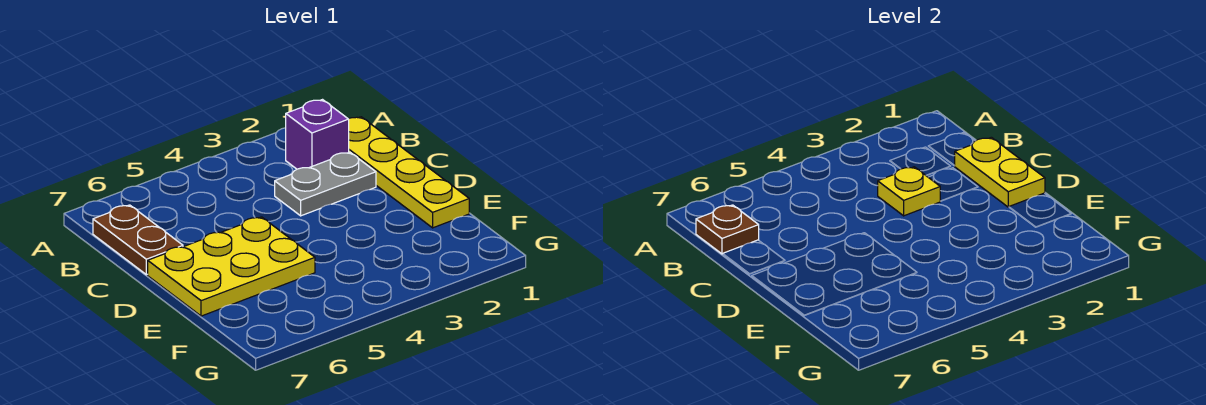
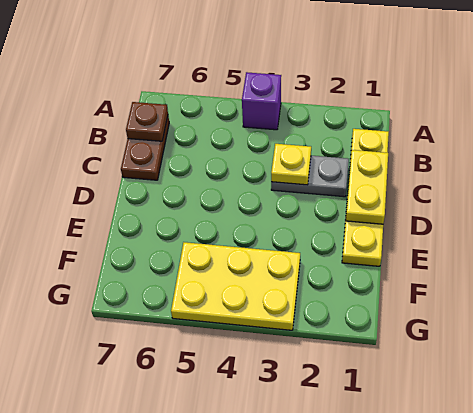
purple 1x1 brick [286,100,349,169] -> purple 1x1 brick moved to [242,72,281,130]
yellow 2x3 plate [148,217,315,316] -> yellow 2x3 plate moved to [171,242,300,330]

